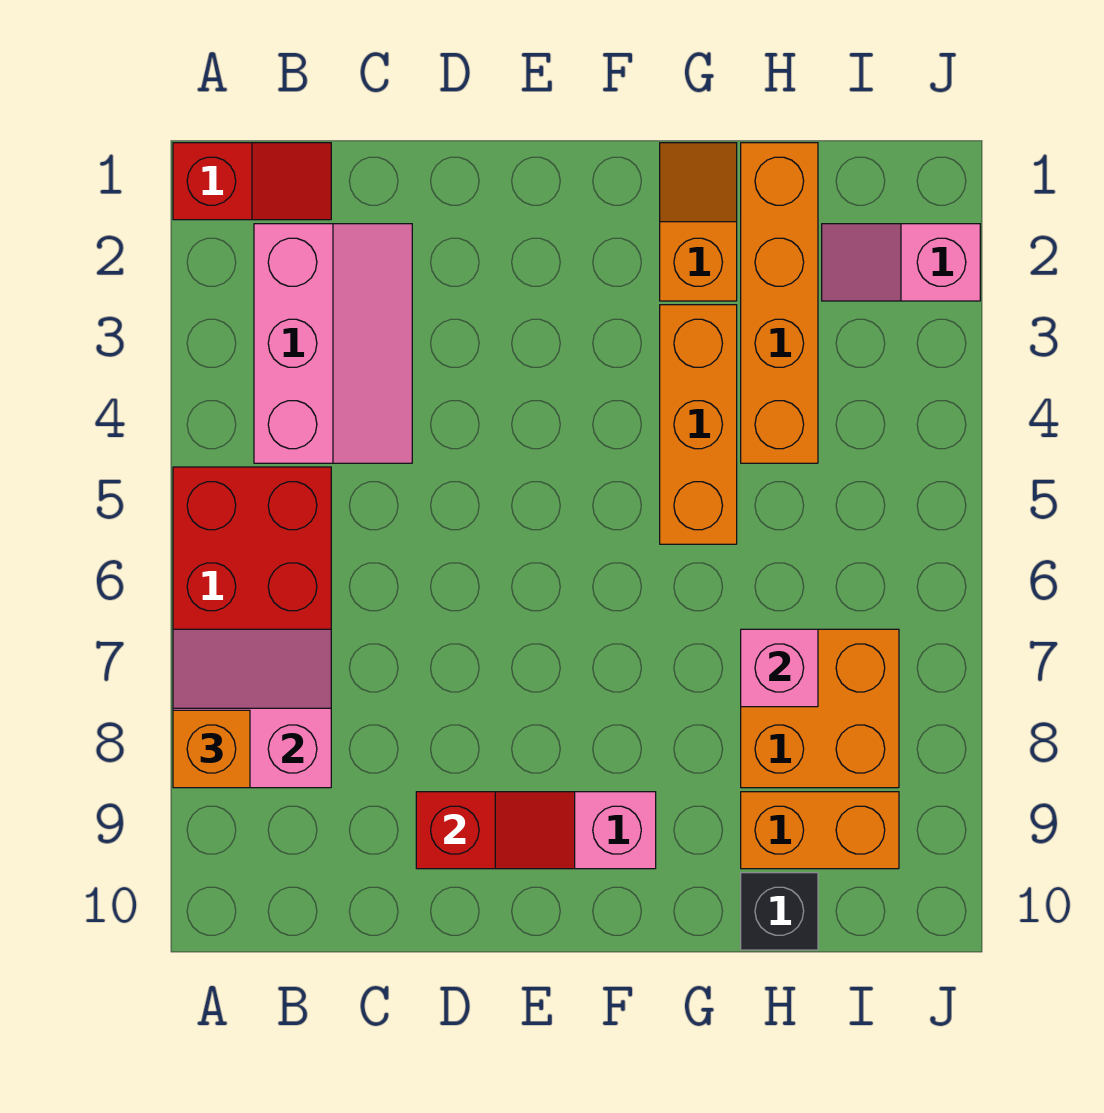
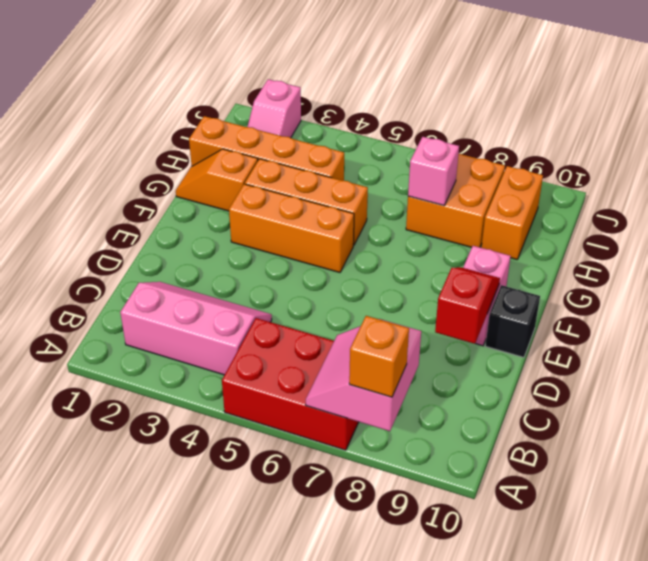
red 1x2 slope [173,143,331,220] -> none
none -> orange 1x3 brick [229,184,354,272]
black 1x1 brick [741,873,818,950] -> black 1x1 brick moved to [485,285,540,357]

